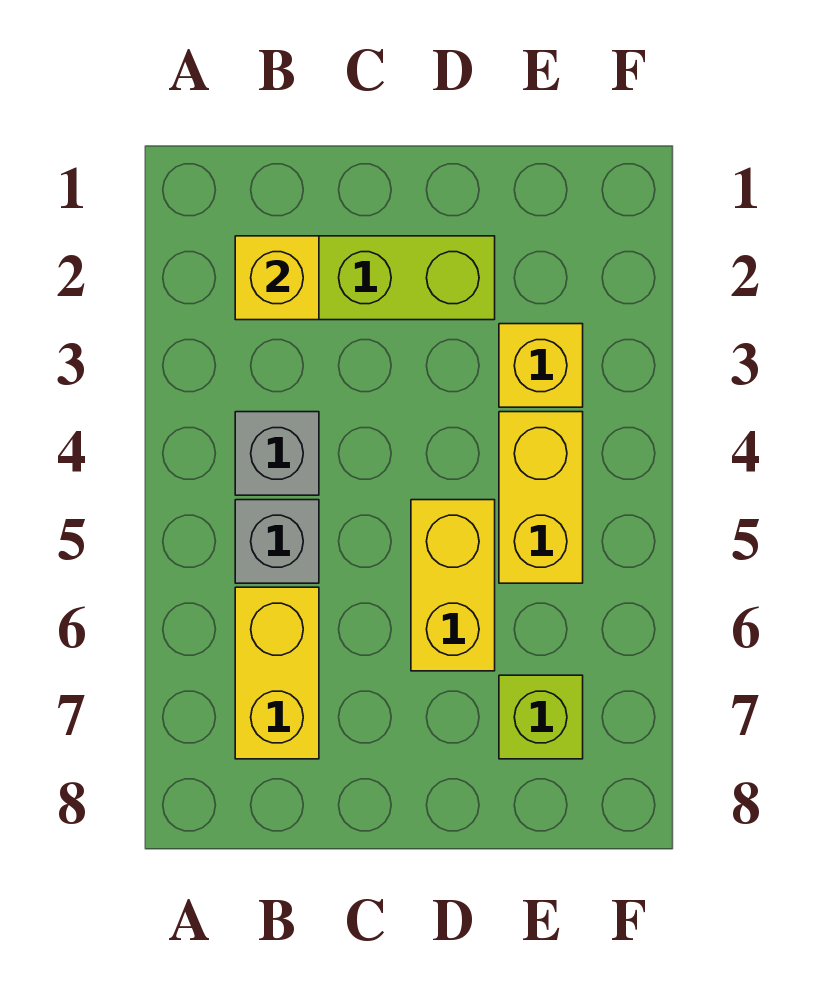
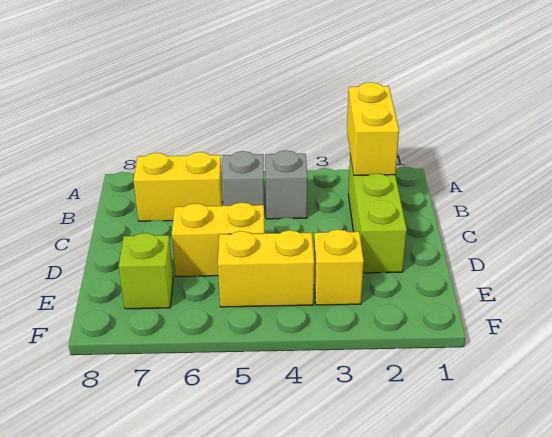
yellow 1x1 brick [235,236,319,320] -> yellow 1x2 brick [347,82,399,175]

